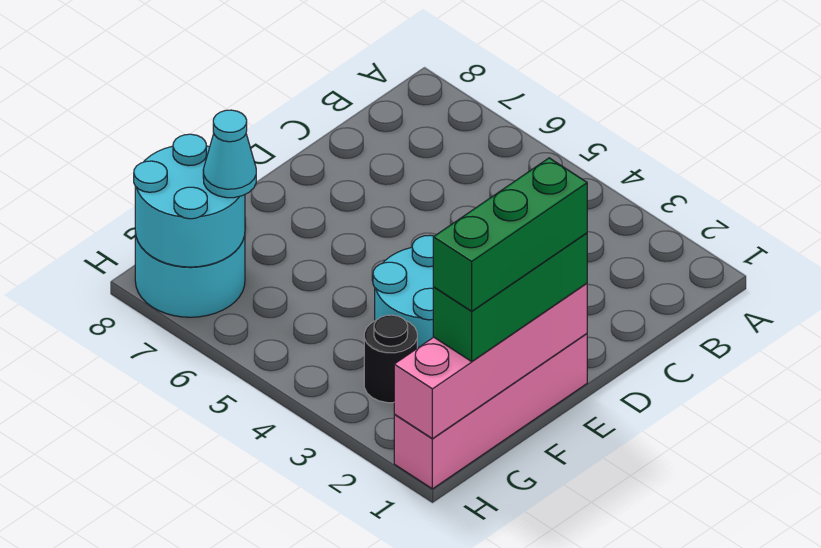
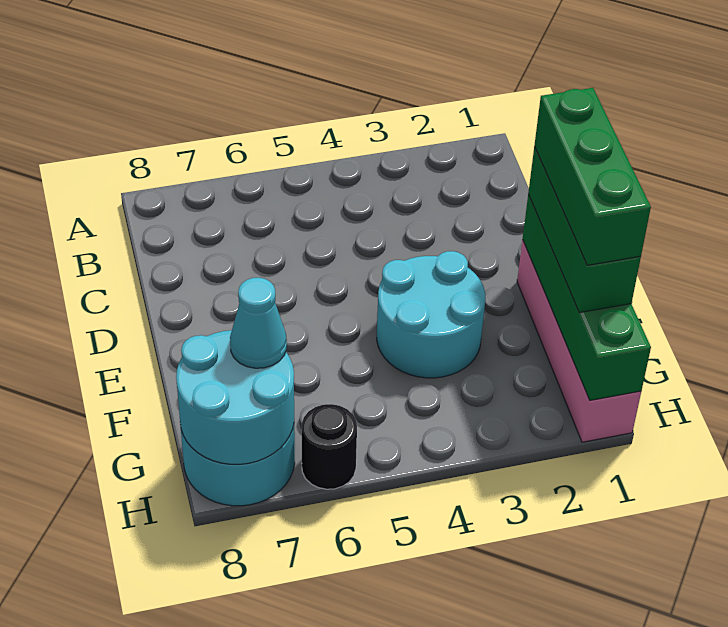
pink 1x4 brick [394,283,587,439] -> green 1x4 brick [523,194,651,400]
black 1x1 round brick [364,315,417,403] -> black 1x1 round brick moved to [302,404,357,489]

